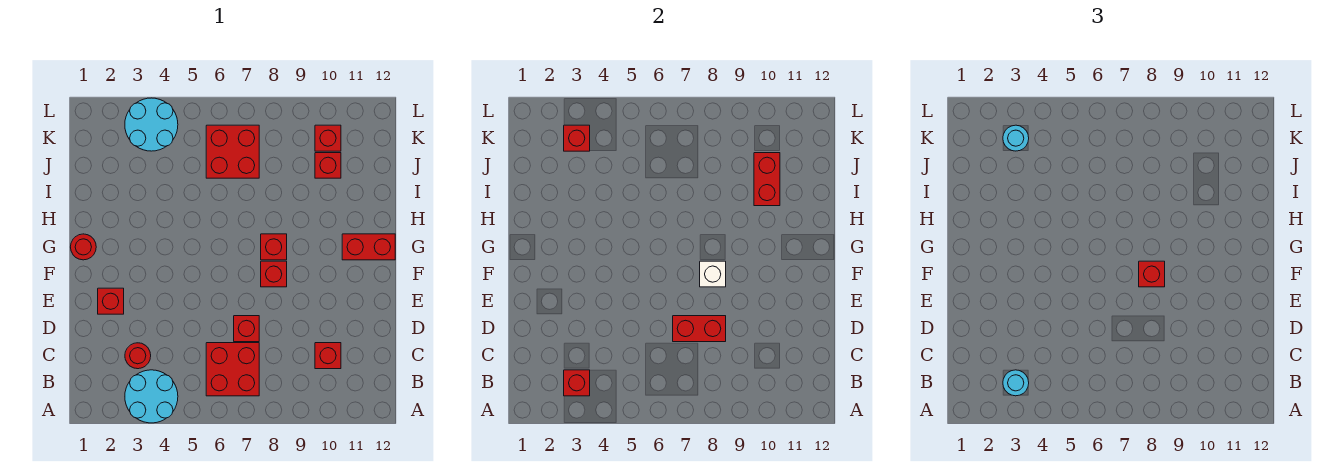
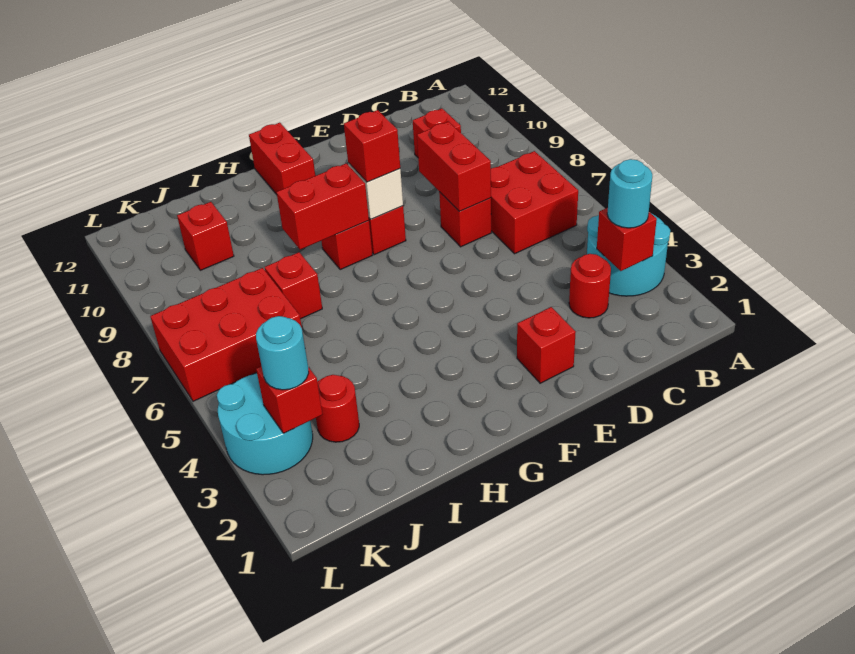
red 1x1 round brick [71,234,96,260] -> red 1x1 round brick moved to [316,375,359,442]
red 1x2 brick [754,153,780,206] -> red 1x2 brick moved to [276,163,369,250]
red 2x2 brick [206,125,259,178] -> red 2x3 brick [150,268,302,401]
red 1x1 brick [315,125,341,151] -> red 1x1 brick moved to [265,252,322,319]

